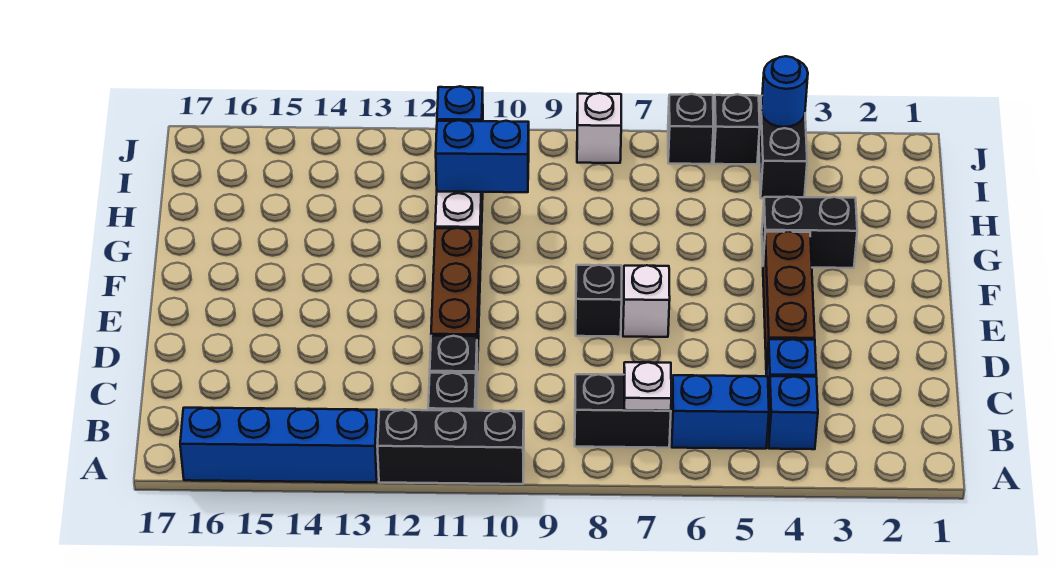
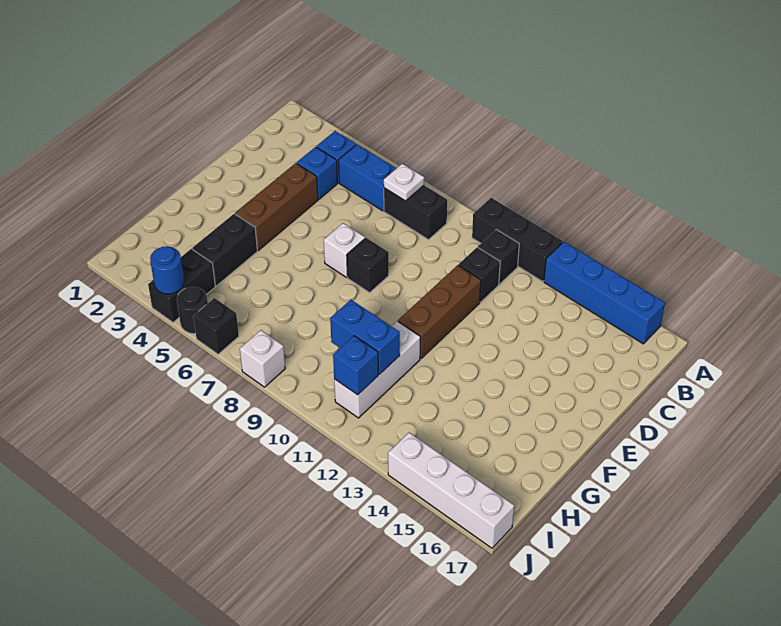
black 1x2 brick [762,197,857,268] -> black 1x2 brick turned to [192,214,257,286]
black 1x1 brick [713,94,760,164] -> black 1x1 round brick [177,287,208,334]
none -> white 1x4 brick [388,433,514,548]

